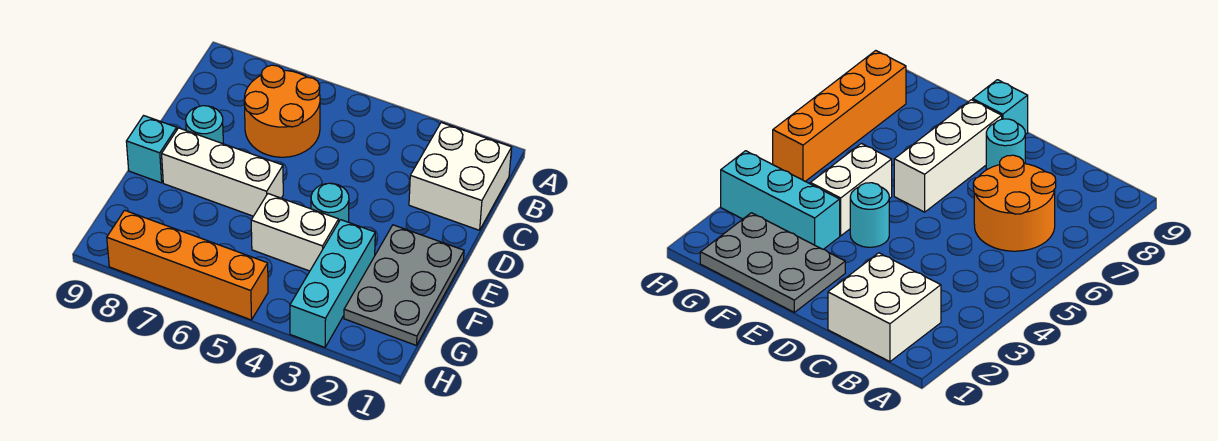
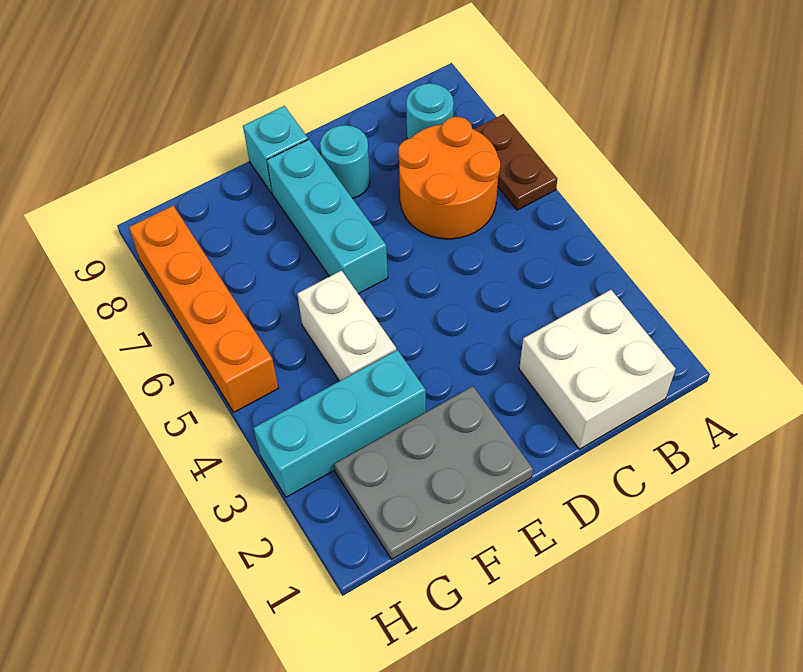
none -> brown 1x2 plate [474,114,557,210]
cyan 1x1 round brick [311,183,349,222] -> cyan 1x1 round brick moved to [406,83,454,139]
white 1x3 brick [162,128,283,216] -> cyan 1x3 brick [267,139,388,294]

